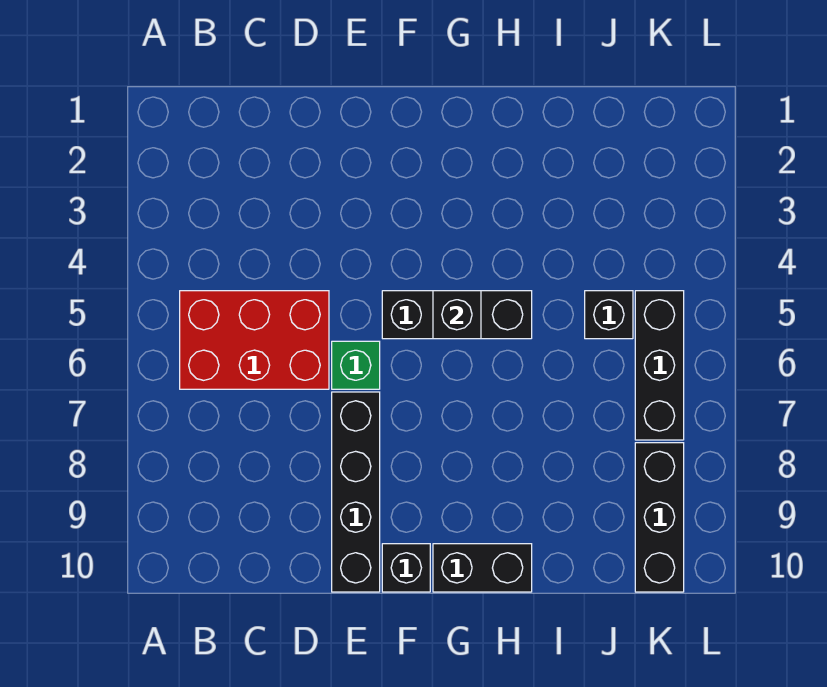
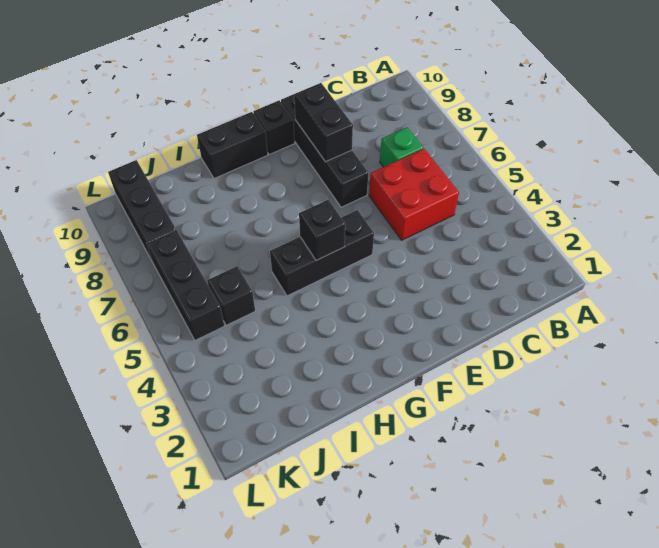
red 2x3 brick [180,291,329,389] -> red 2x2 brick [369,149,459,240]
green 1x1 brick [332,341,380,389] -> green 1x1 brick moved to [380,127,423,167]
none -> black 1x2 brick [294,83,353,162]

